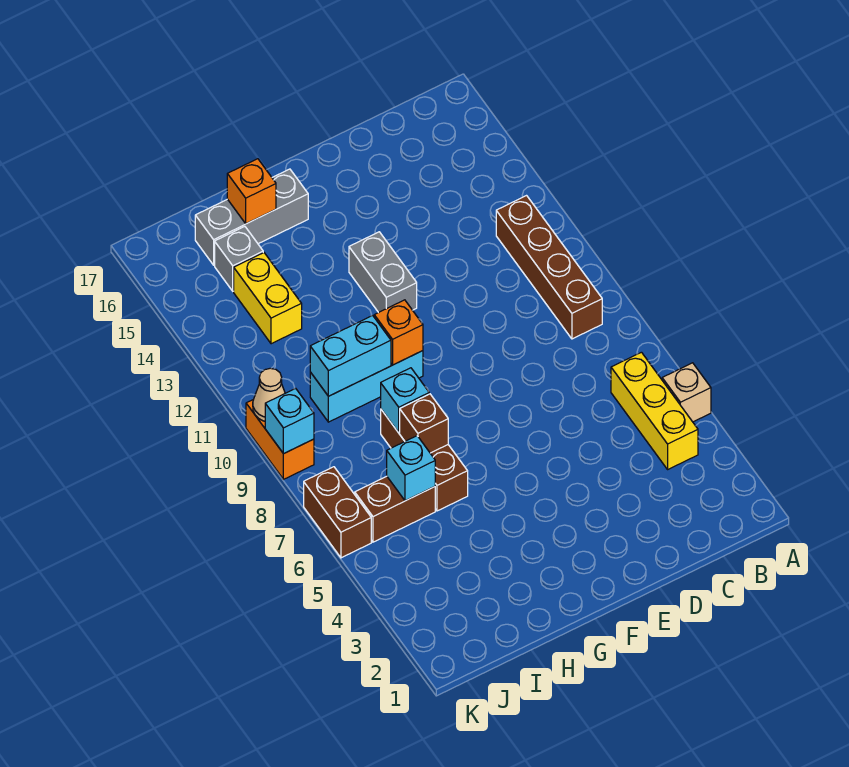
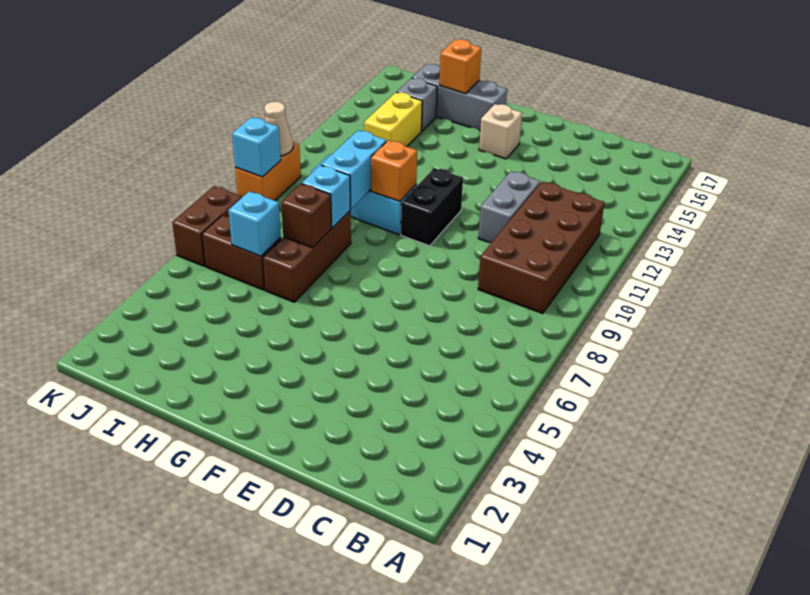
tan 1x1 brick [662,363,711,422] -> tan 1x1 brick moved to [479,104,522,159]
yellow 1x3 brick [611,352,698,469] -> none
brown 1x4 brick [496,196,602,339] -> brown 2x4 brick [478,182,604,313]
none -> black 1x2 brick [401,168,463,246]
grey 1x2 brick [349,232,417,312] -> grey 1x2 brick moved to [478,171,540,243]
cyan 1x2 brick [310,316,391,396] -> cyan 1x2 brick turned to [321,130,386,209]

